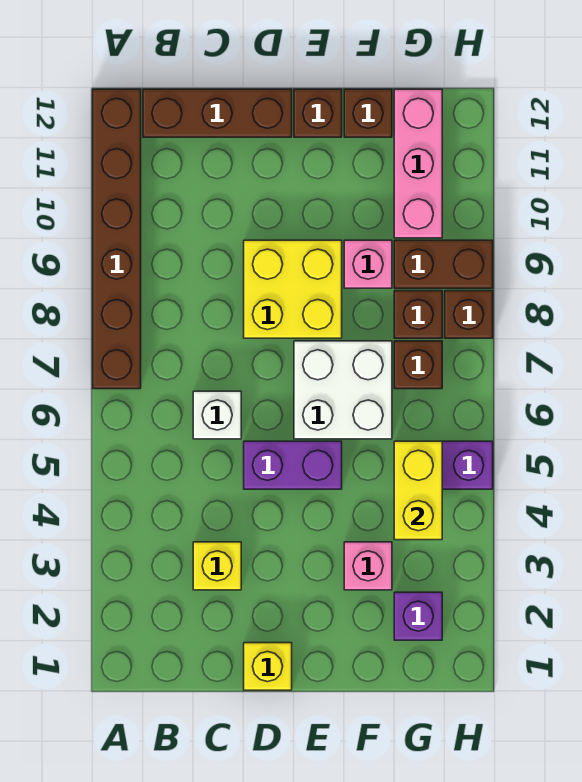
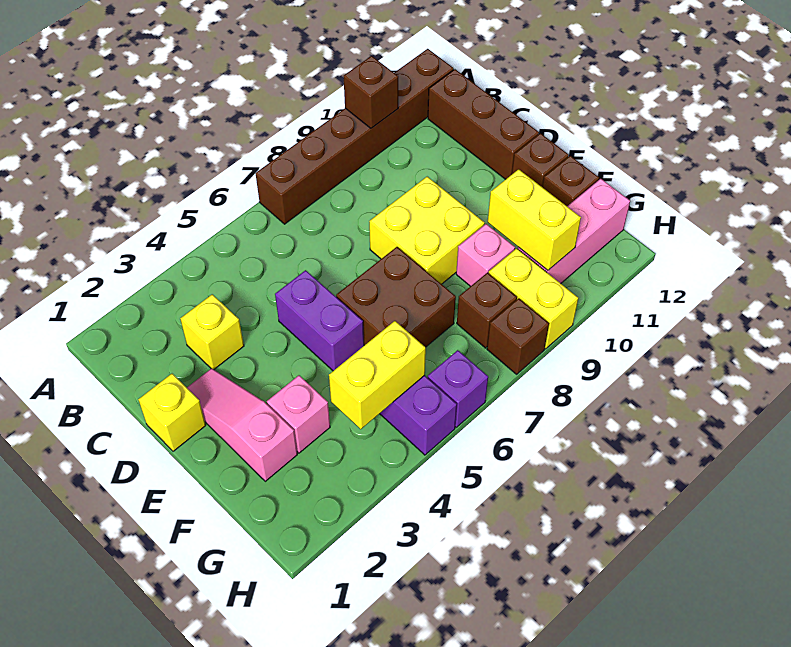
white 1x1 brick [193,391,241,439] -> none
none -> pink 1x3 slope [187,368,297,481]
white 2x2 brick [294,341,392,439] -> brown 2x2 brick [336,247,456,347]
none -> yellow 1x2 brick [488,169,581,270]
purple 1x1 brick [394,592,442,640] -> purple 1x1 brick moved to [428,350,488,427]
brown 1x1 brick [394,341,442,389] -> brown 1x1 brick moved to [344,56,398,128]
brown 1x2 brick [394,240,493,288] -> yellow 1x2 brick [489,248,578,349]

